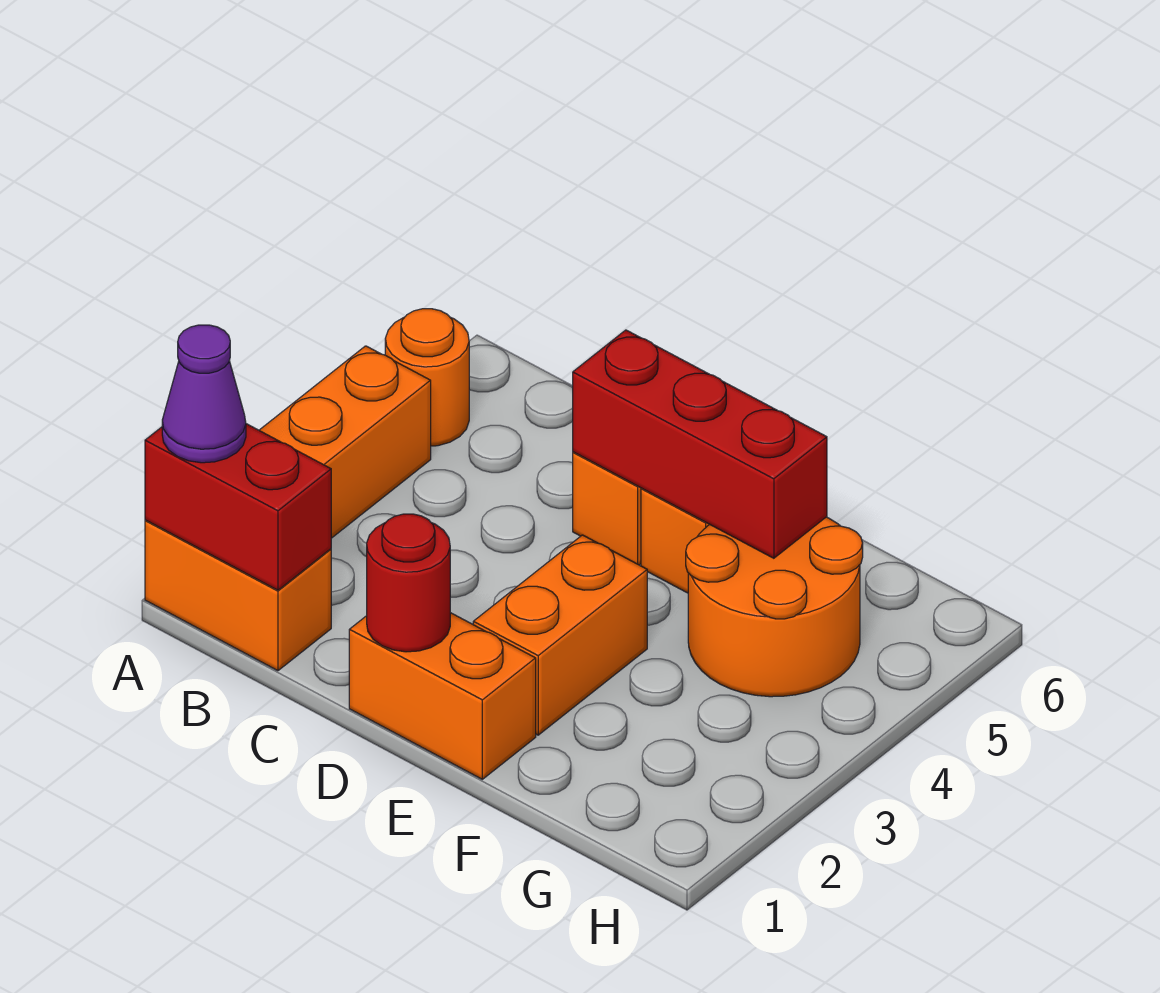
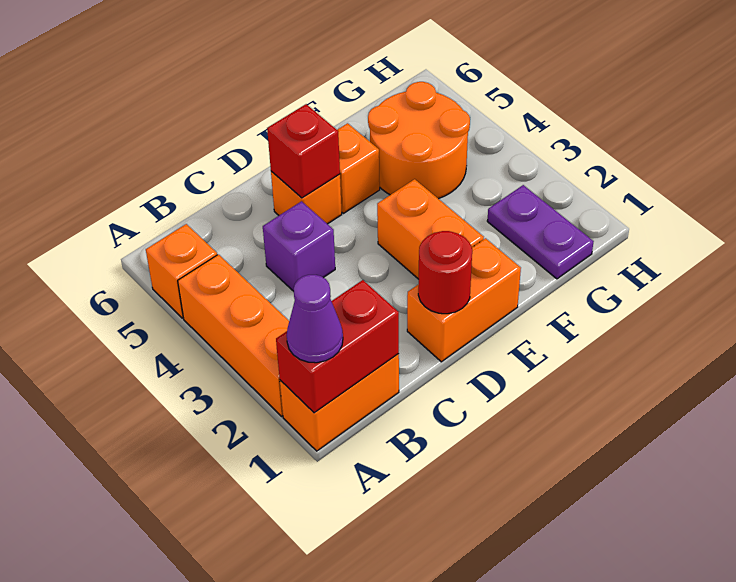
orange 1x1 round brick [385,309,469,446] -> orange 1x1 brick [146,224,217,318]
none -> purple 1x1 brick [263,201,335,291]
red 1x3 brick [573,330,827,558] -> red 1x1 brick [267,104,340,198]
none -> purple 1x2 plate [487,185,594,279]

